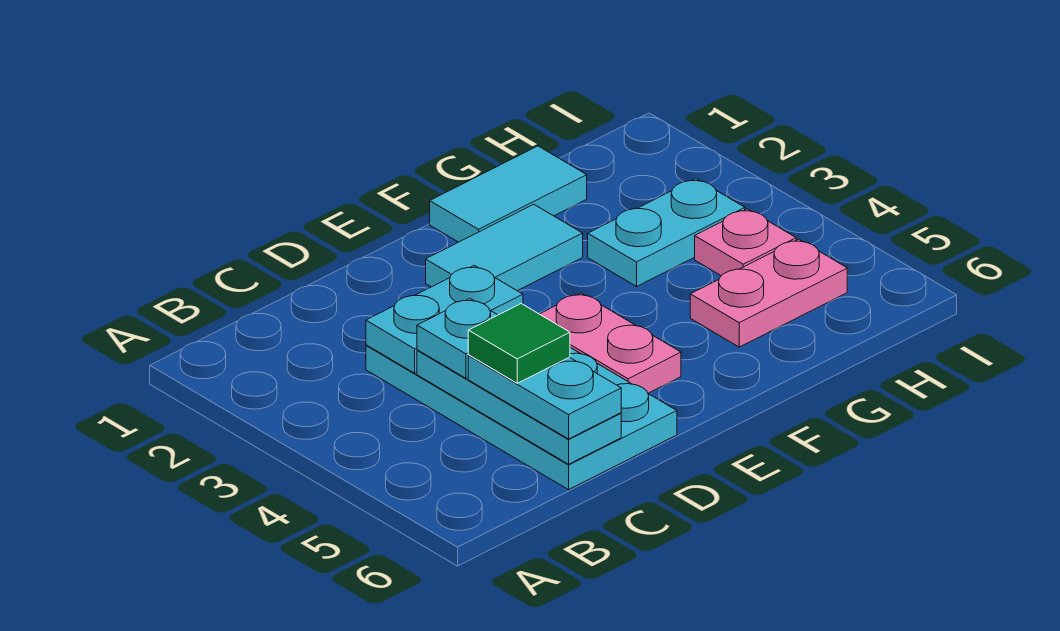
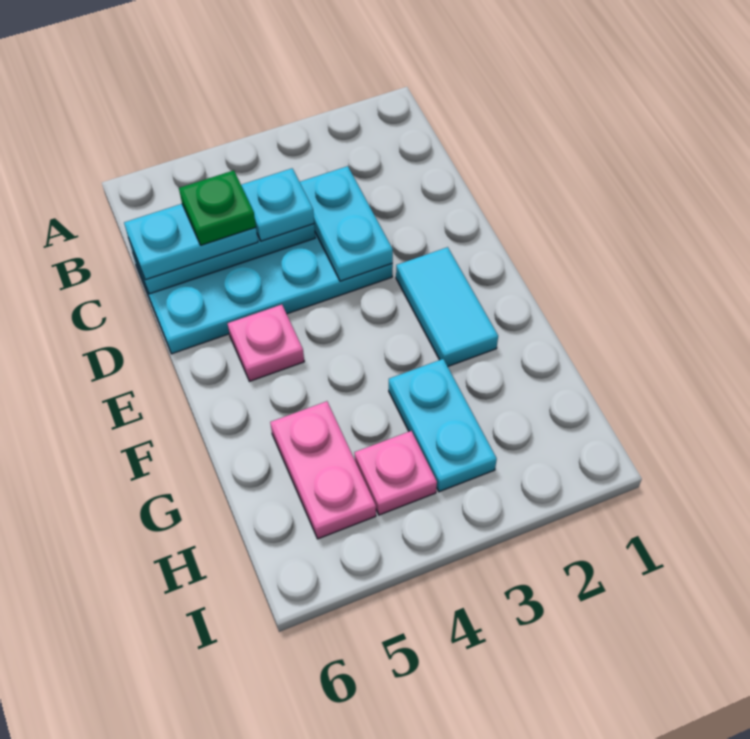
green 1x1 tile [468,304,570,383] -> green 1x1 plate [179,170,256,245]
pink 1x2 plate [540,293,681,393] -> pink 1x1 plate [228,305,304,381]
cyan 1x2 tile [430,146,587,242] -> none

